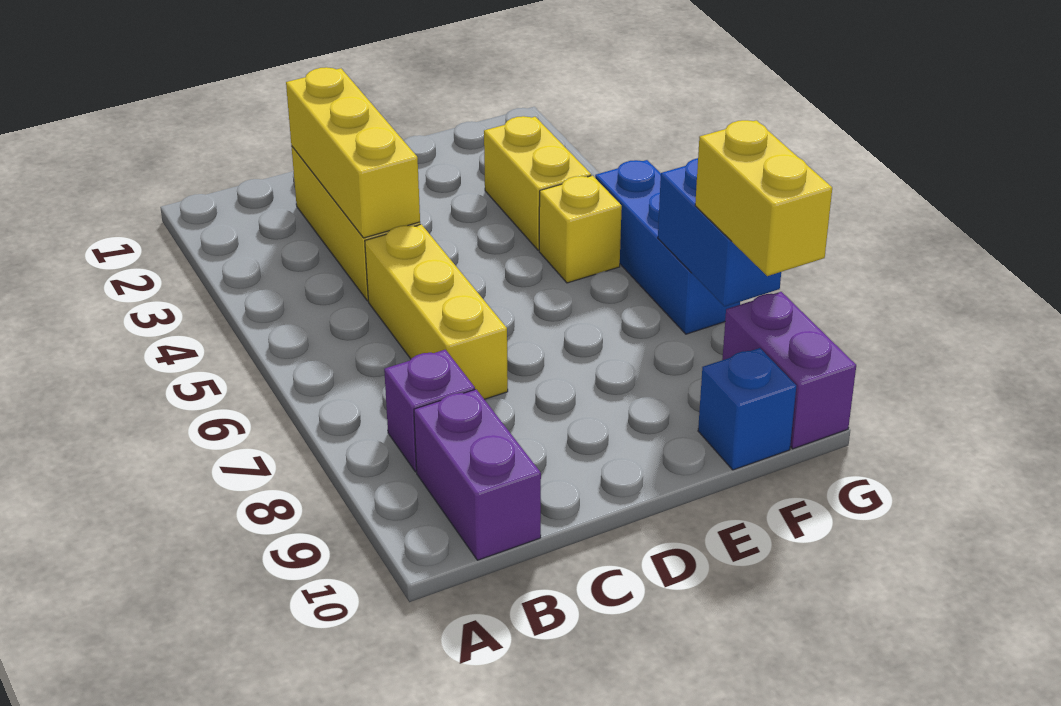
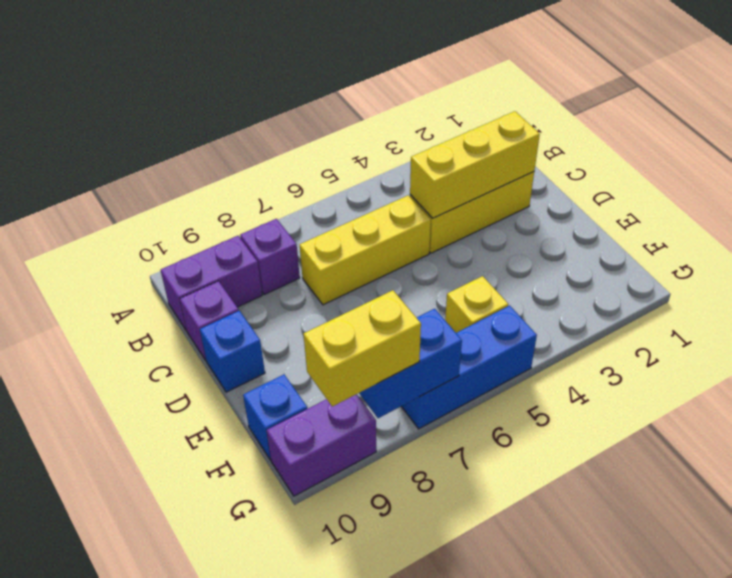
none -> purple 1x1 brick [180,281,239,360]
none -> blue 1x1 brick [200,311,265,392]
yellow 1x2 brick [484,116,591,250] -> none

